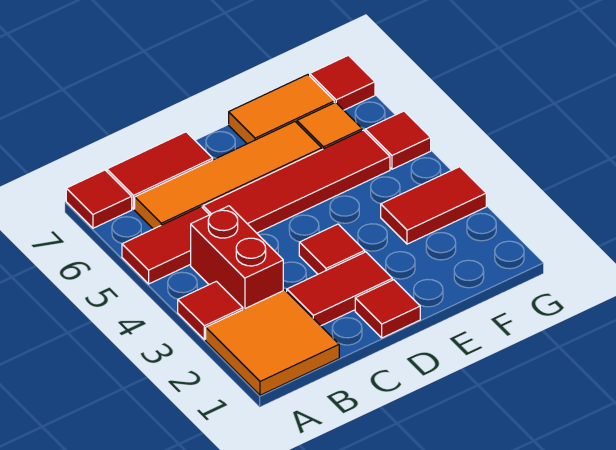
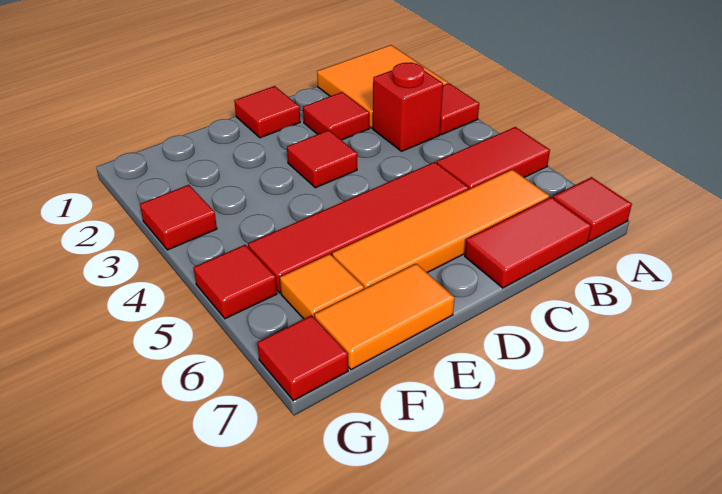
red 1x2 brick [191,206,283,309] -> red 1x1 brick [373,63,443,151]
red 1x2 tile [287,252,392,326] -> red 1x1 tile [303,92,369,140]
red 1x2 tile [381,167,486,244] -> red 1x1 tile [140,185,217,250]

